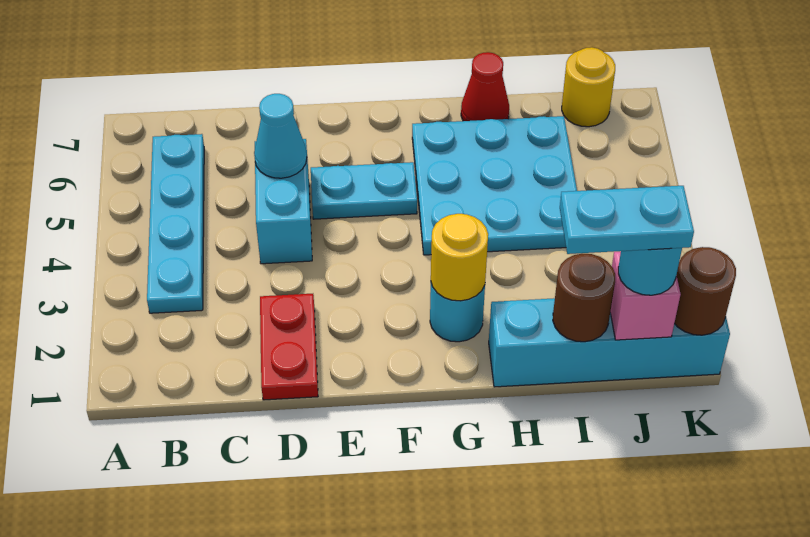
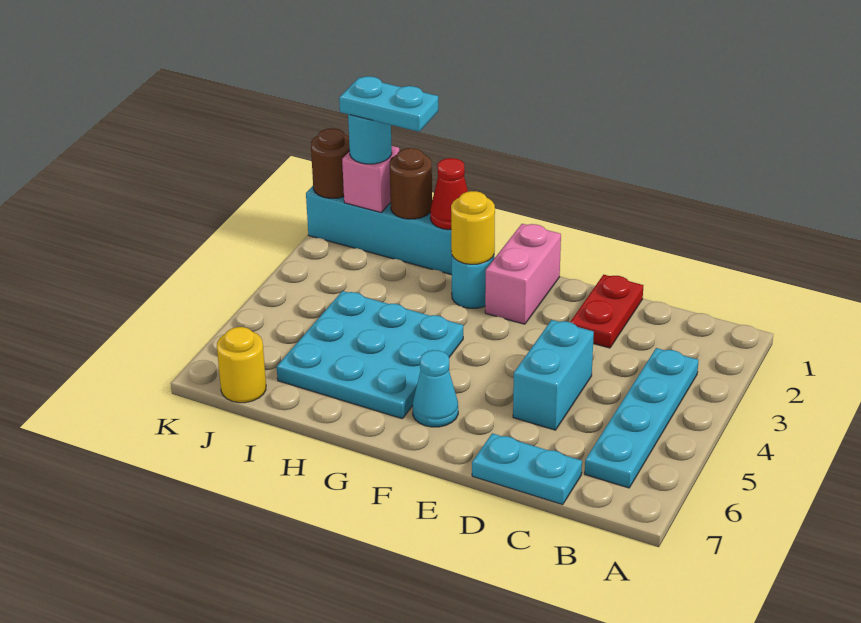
cyan 1x1 cone [254,94,307,178] -> cyan 1x1 cone moved to [412,350,458,427]
cyan 1x2 plate [311,162,417,219] -> cyan 1x2 plate moved to [472,433,582,505]
none -> pink 1x2 brick [485,224,561,324]
red 1x1 cone [461,52,509,121] -> red 1x1 cone moved to [430,158,468,230]

